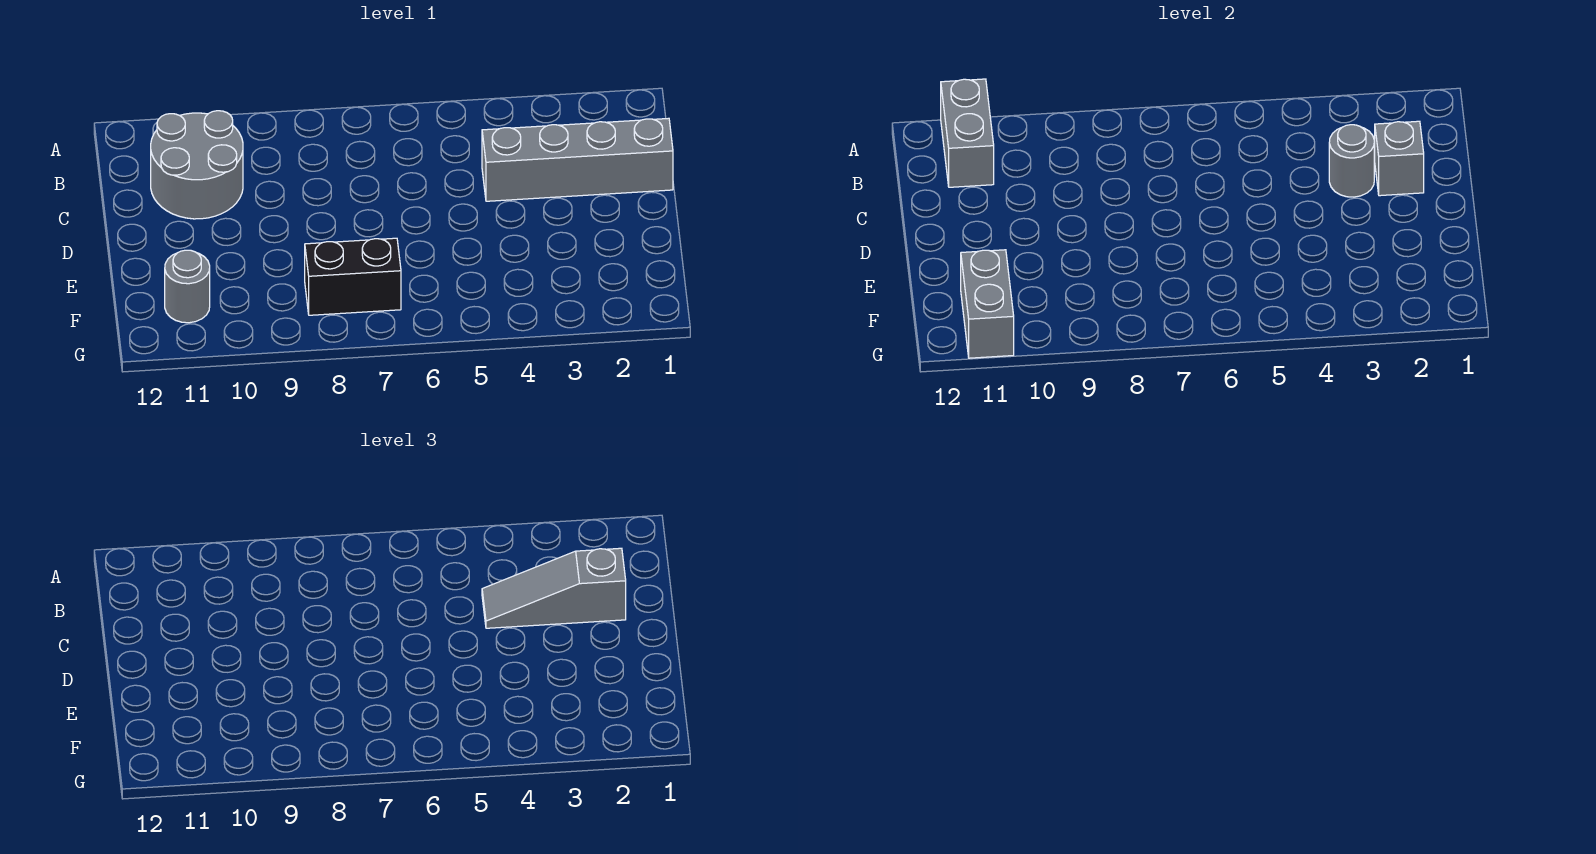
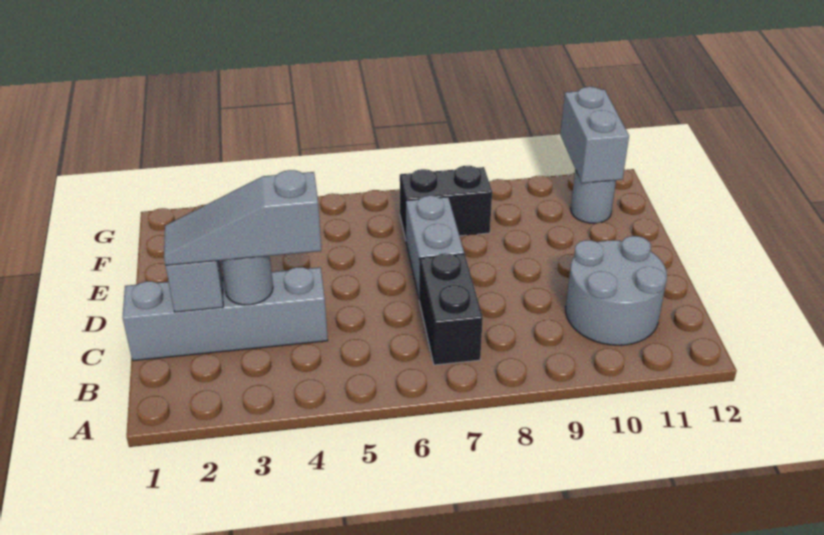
grey 1x2 brick [941,79,994,187] -> grey 1x2 brick moved to [406,196,464,297]
none -> black 1x2 brick [419,253,483,365]
grey 1x3 slope [482,548,626,628] -> grey 1x3 slope turned to [164,170,322,266]

